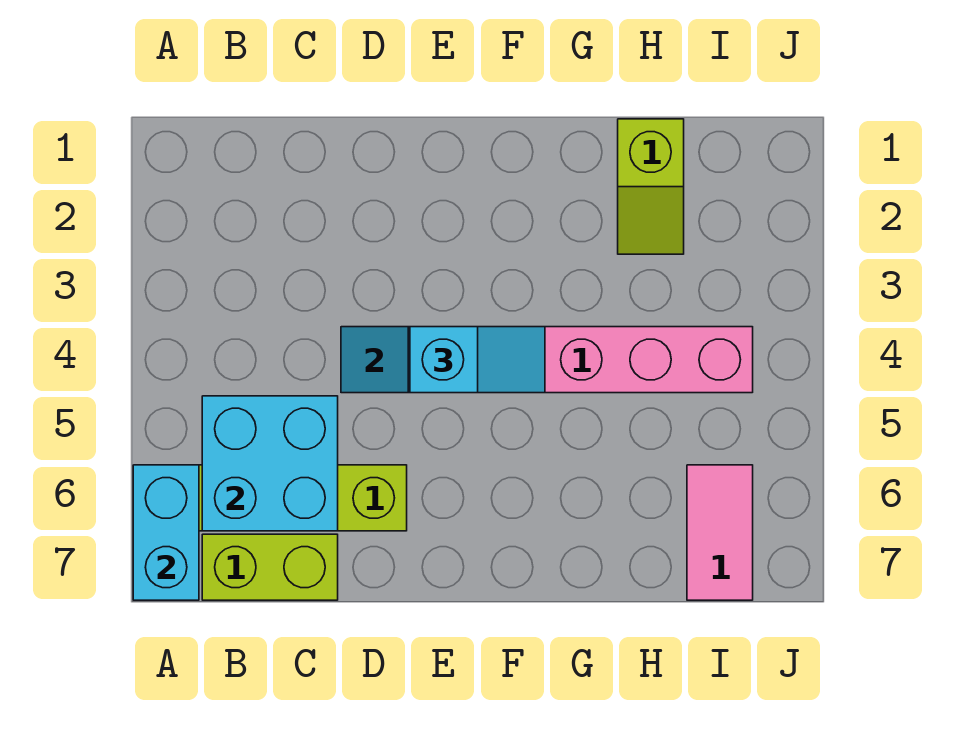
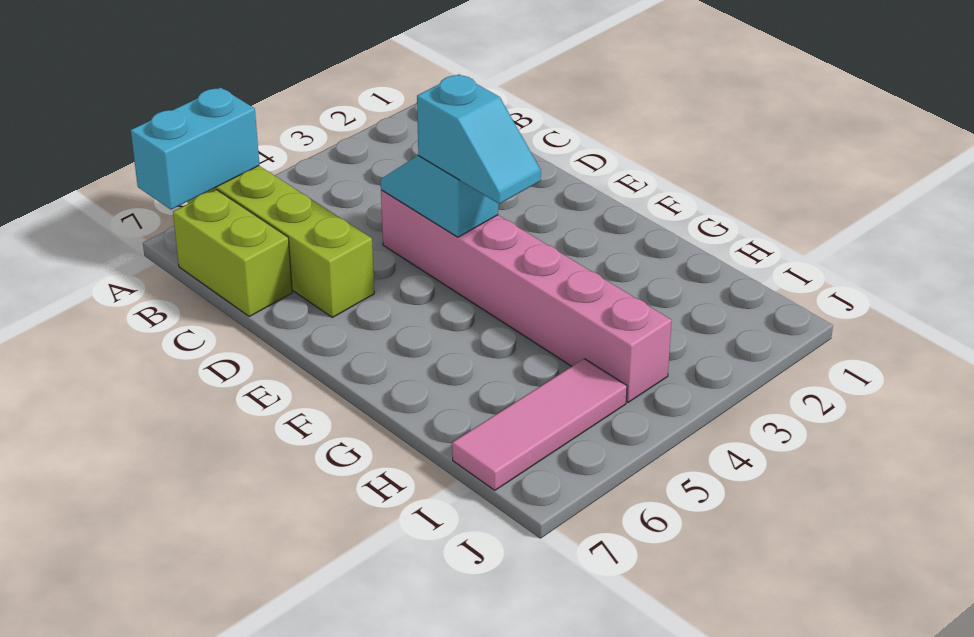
cyan 2x2 brick [202,396,338,531] -> none
lime 1x2 slope [618,119,684,254] -> none
pink 1x2 tile [687,465,753,600] -> pink 1x3 tile [452,359,627,490]

